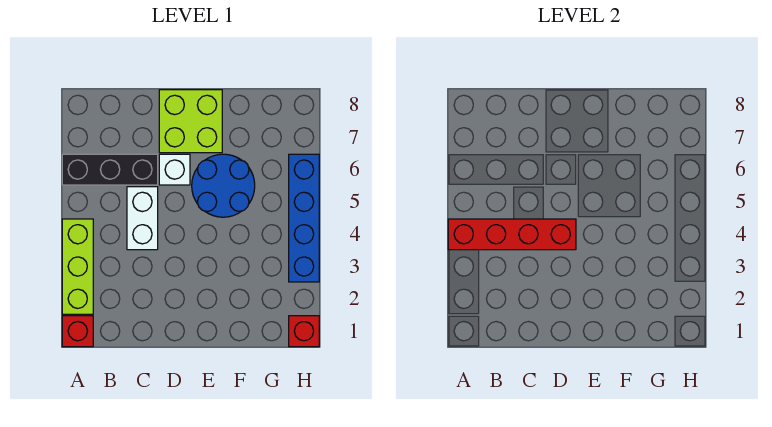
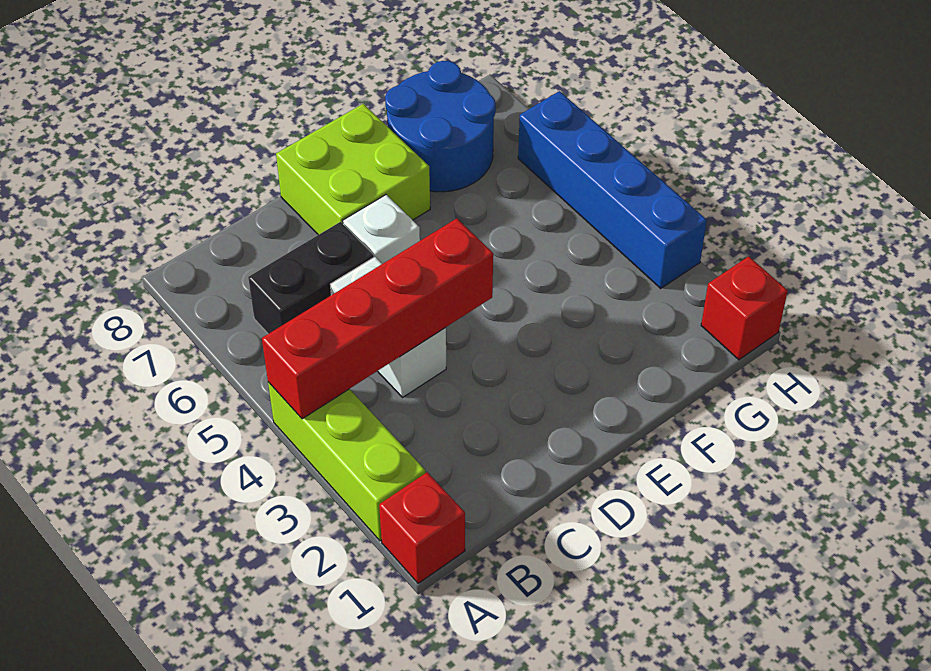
black 1x3 brick [62,154,158,185] -> black 1x2 brick [248,222,374,334]
blue 2x2 round brick [192,154,255,217] -> blue 2x2 round brick moved to [385,61,496,192]

